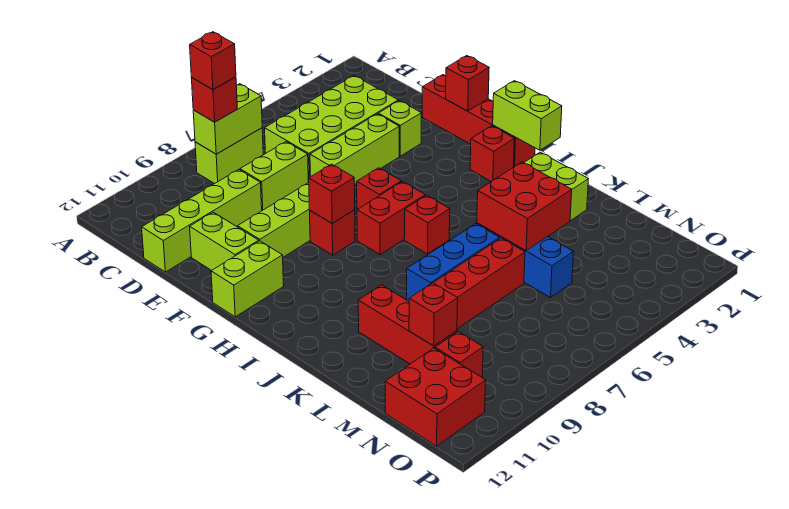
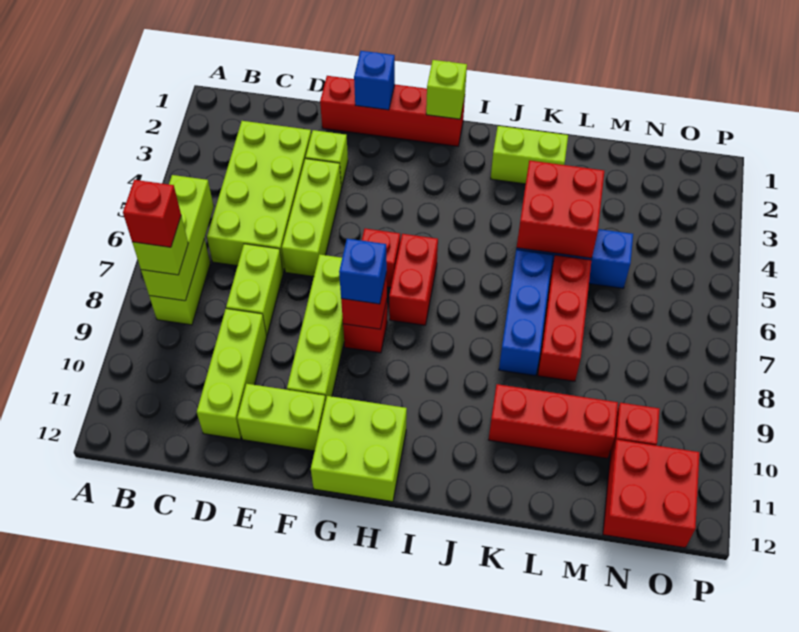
lime 1x2 brick [193,84,262,154] -> lime 1x3 brick [141,175,214,301]
red 1x1 brick [191,77,237,122] -> lime 1x1 brick [132,216,188,275]
lime 1x4 brick [142,170,262,272] -> lime 1x3 brick [197,309,267,439]
red 1x1 brick [446,56,489,111] -> blue 1x1 brick [354,51,395,110]
none -> blue 1x1 brick [339,239,387,304]
lime 1x2 brick [211,241,284,317] -> lime 2x2 brick [311,396,407,502]
lime 1x2 brick [493,81,562,150] -> lime 1x1 brick [426,60,467,119]
red 1x1 brick [470,126,515,181] -> none
red 1x1 brick [404,195,450,254] -> none
red 1x1 brick [409,283,458,346] -> none

